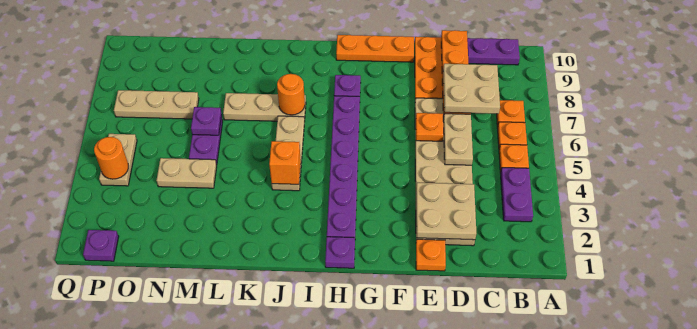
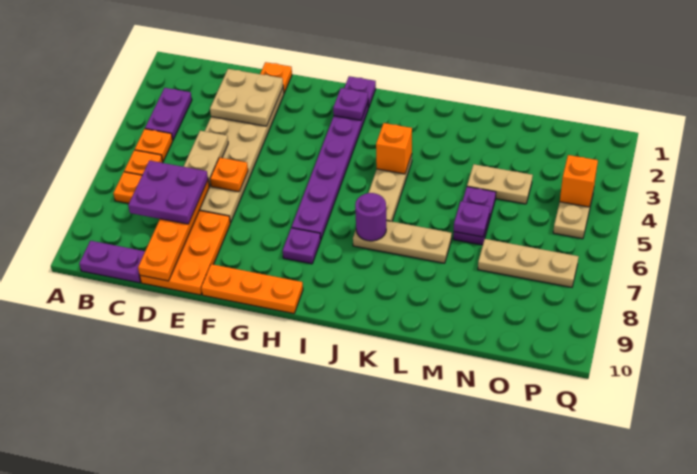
tan 2x2 plate [443,64,500,114] -> purple 2x2 plate [128,161,208,224]
orange 1x1 round brick [277,74,305,115] -> purple 1x1 round brick [355,193,386,241]
purple 1x1 plate [83,230,119,261] -> purple 1x1 plate moved to [333,88,368,120]
orange 1x1 round brick [94,137,128,179] -> orange 1x1 brick [560,155,598,207]

